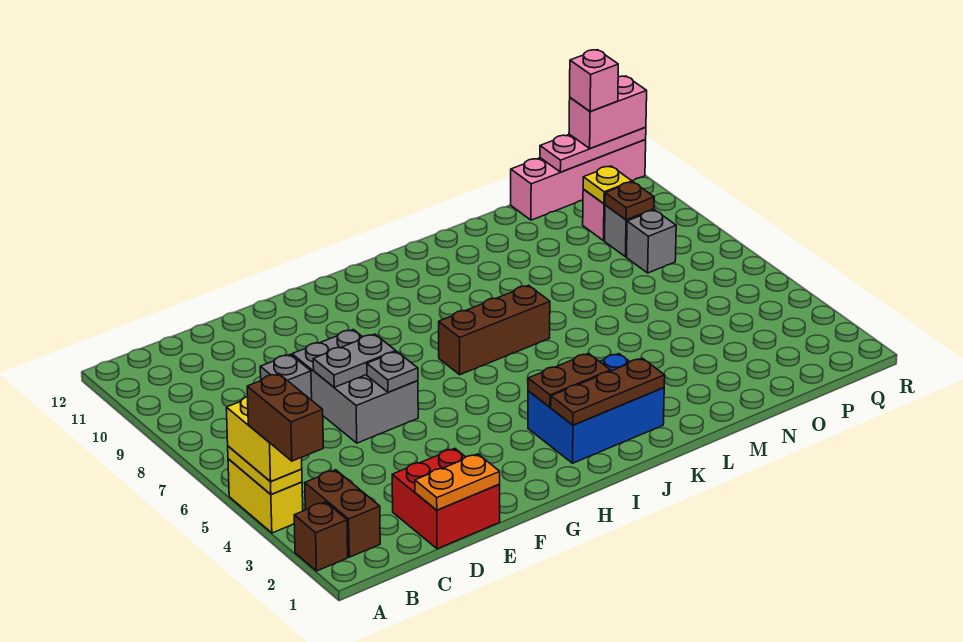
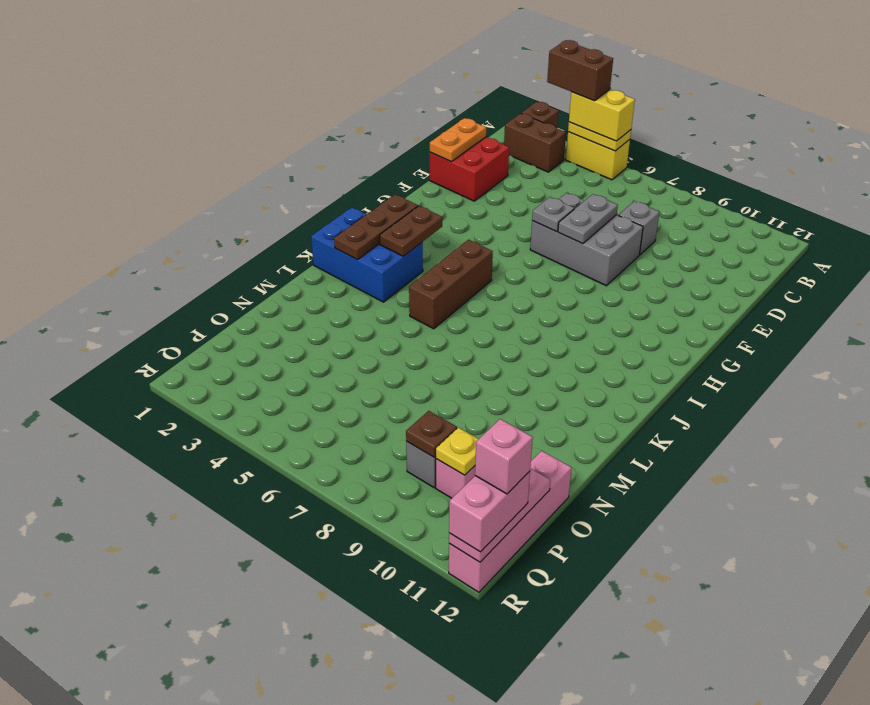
blue 2x3 brick [528,354,664,463] -> blue 2x3 brick turned to [311,207,423,302]
brown 1x3 brick [439,285,550,375] -> brown 1x3 brick moved to [409,240,493,329]
grey 1x1 brick [627,210,676,273] -> none

